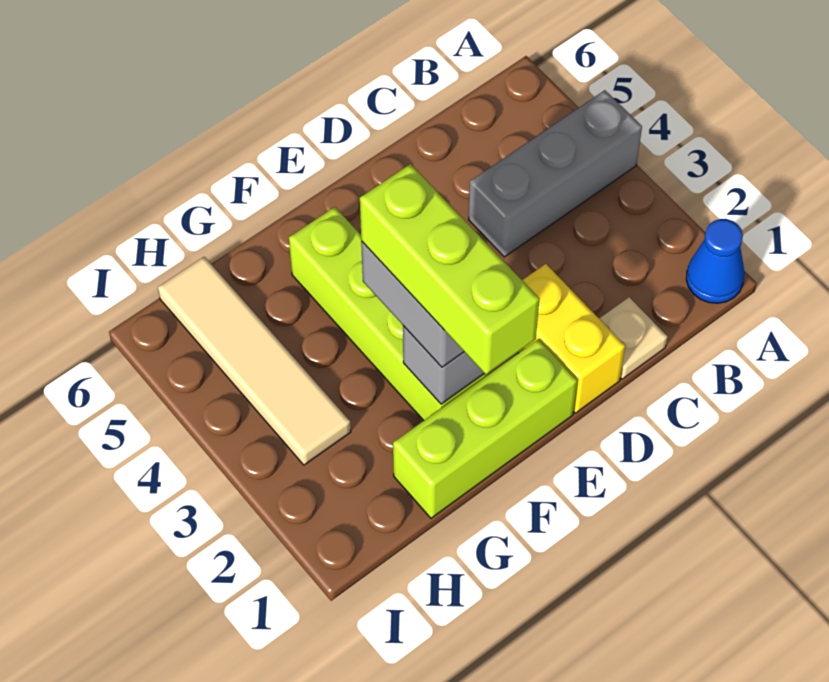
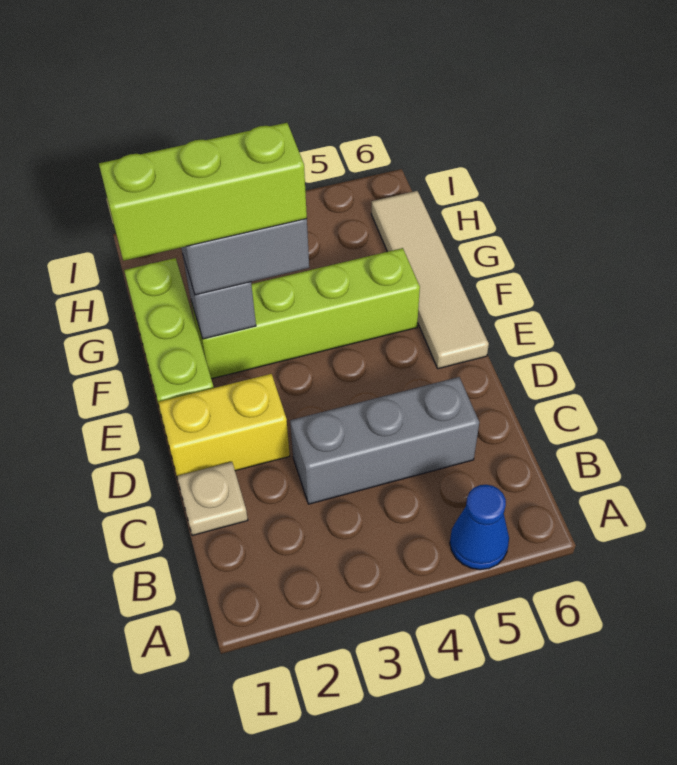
blue 1x1 cone [686,219,744,303] -> blue 1x1 cone moved to [450,485,509,570]
grey 1x3 brick [469,90,642,257] -> grey 1x3 brick turned to [290,377,479,504]
tan 1x4 tile [158,257,351,465] -> tan 1x4 tile turned to [371,191,489,369]

